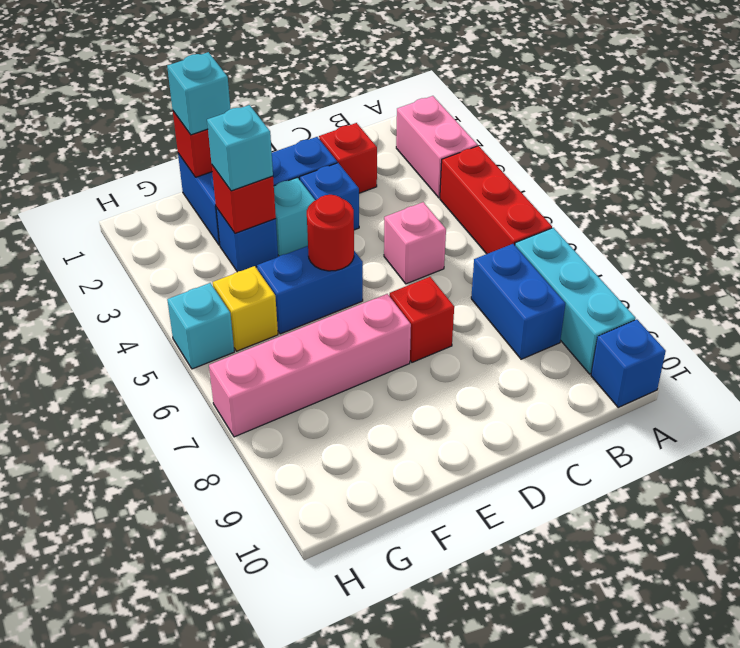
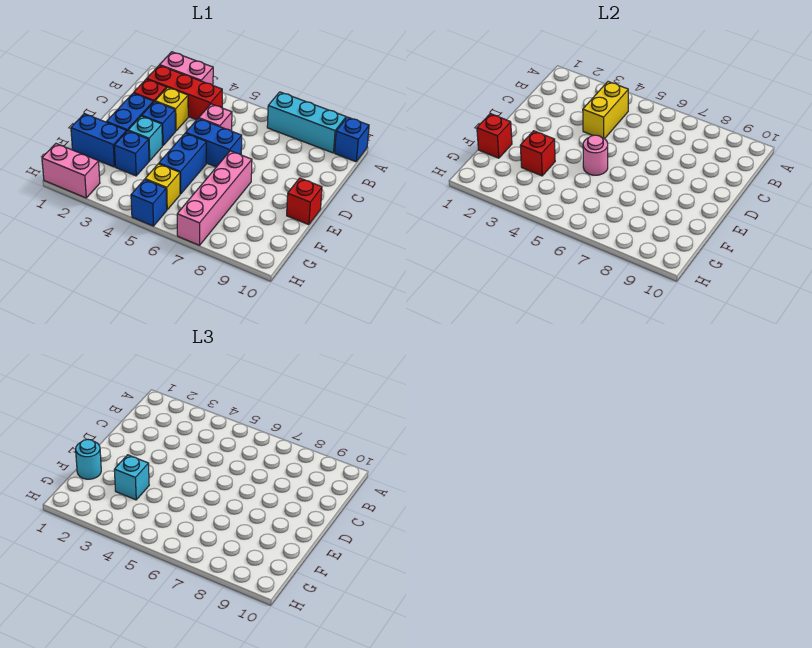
red 1x3 brick [440,146,552,254] -> red 1x3 brick moved to [147,65,222,120]
none -> yellow 1x2 brick [583,82,628,139]
blue 1x2 brick [471,244,565,359] -> blue 1x2 brick moved to [186,118,242,167]
none -> yellow 1x1 brick [155,87,188,131]
red 1x1 brick [389,277,454,362] -> red 1x1 brick moved to [287,178,322,225]
red 1x1 round brick [307,195,354,271] -> pink 1x1 round brick [583,135,608,175]
cyan 1x1 brick [167,52,230,135] -> cyan 1x1 round brick [76,440,101,479]
none -> pink 1x2 brick [42,144,100,198]
cyan 1x1 brick [167,283,234,369] -> blue 1x1 brick [131,180,167,226]

